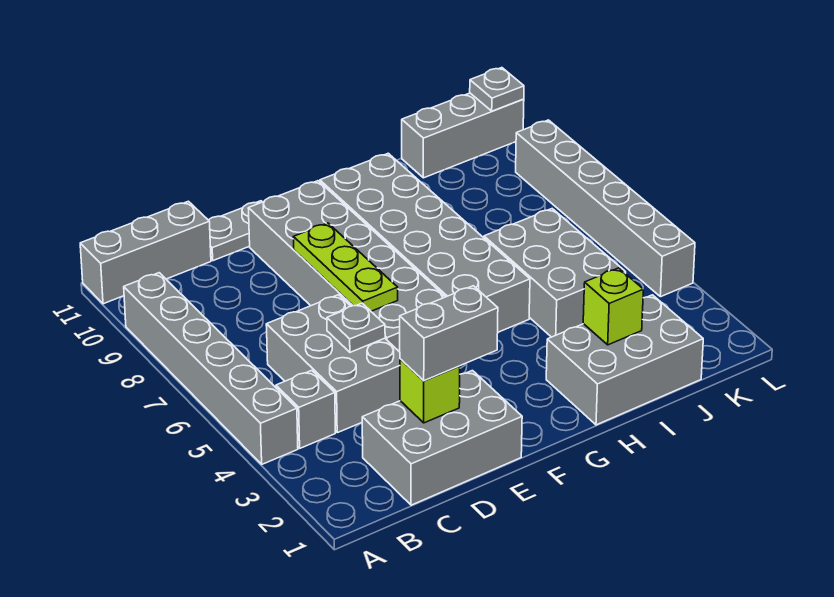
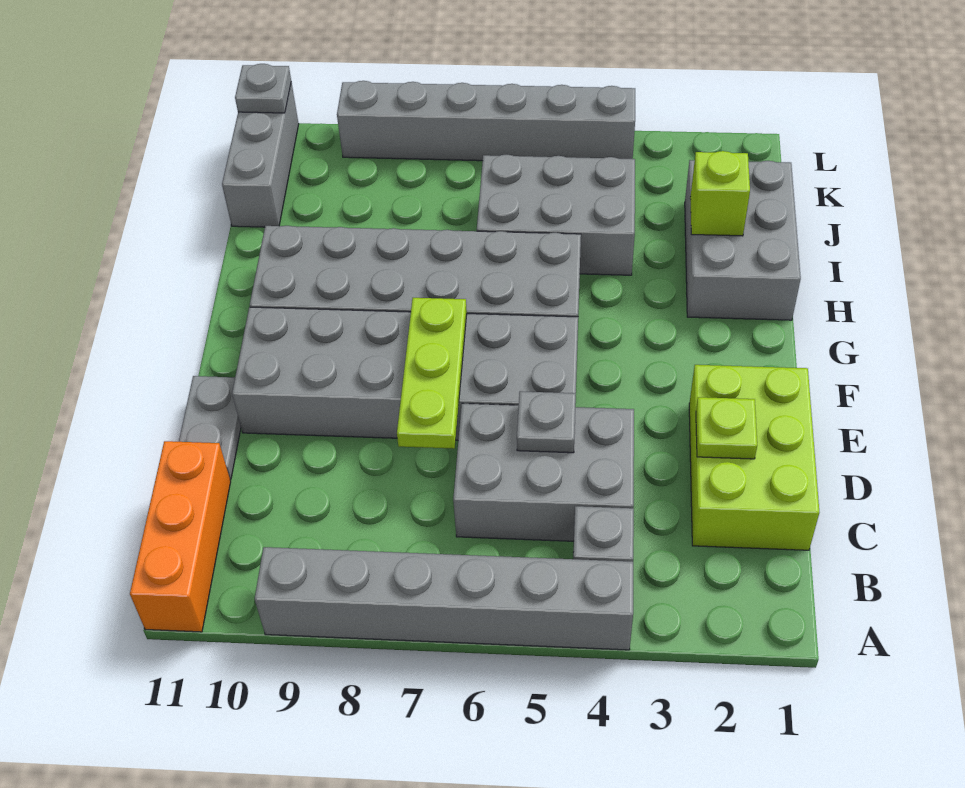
grey 1x3 brick [80,201,211,304] -> orange 1x3 brick [130,441,231,632]
grey 2x3 brick [362,371,522,505] -> lime 2x3 brick [689,365,819,550]
lime 1x1 brick [400,359,460,423] -> lime 1x1 plate [696,397,757,459]
grey 1x2 brick [400,286,498,381] -> none
lime 1x3 plate [293,223,398,311] -> lime 1x3 plate turned to [397,298,467,449]

